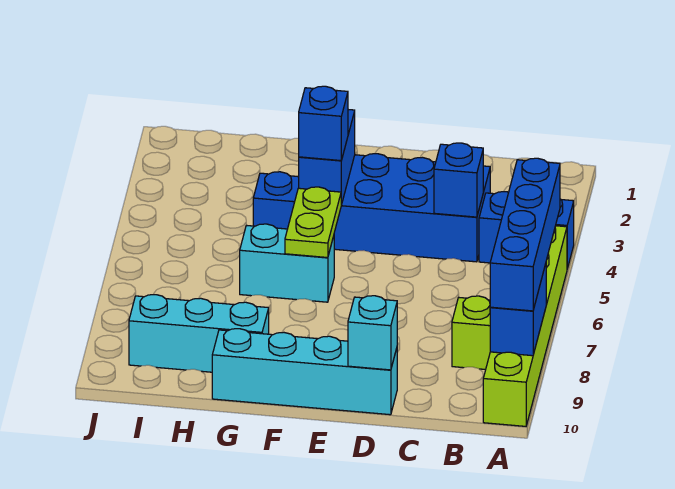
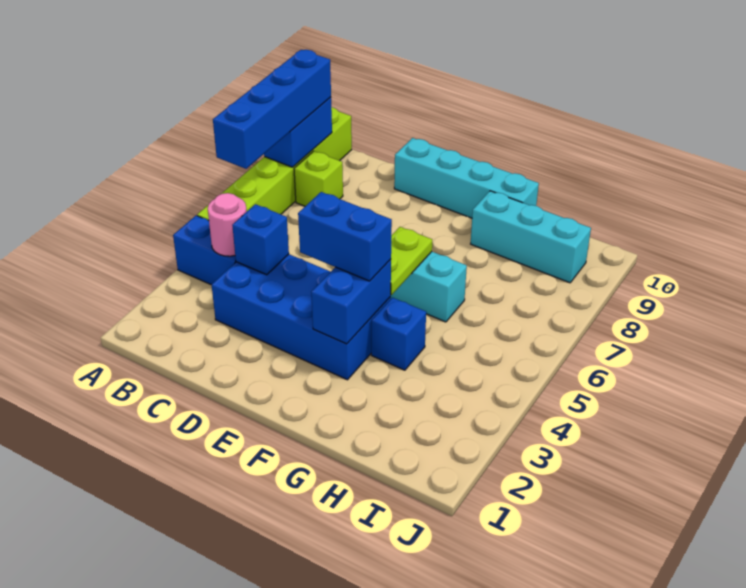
none -> pink 1x1 round brick [208,193,247,256]
cyan 1x1 brick [348,296,397,370] -> none
blue 1x1 brick [299,86,348,161] -> blue 1x2 brick [298,192,392,281]

